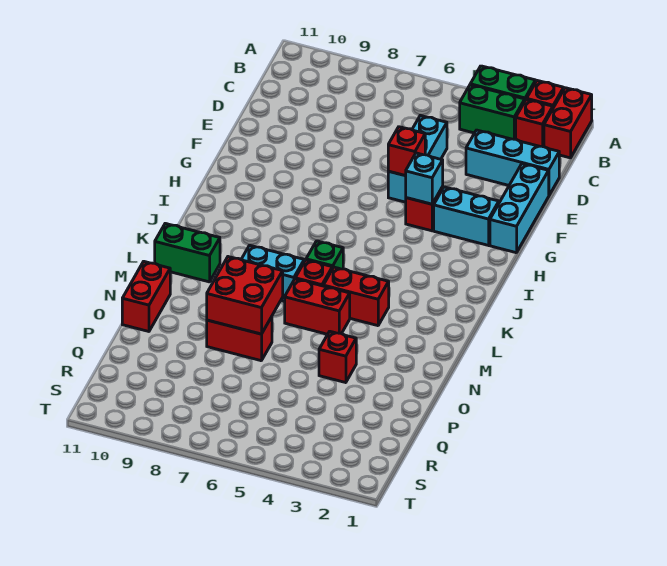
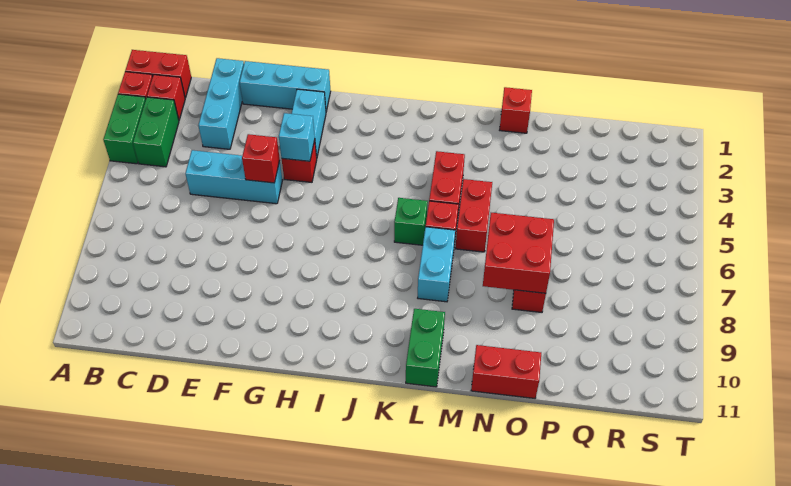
red 1x1 brick [319,331,356,383] -> red 1x1 brick moved to [500,87,532,133]

